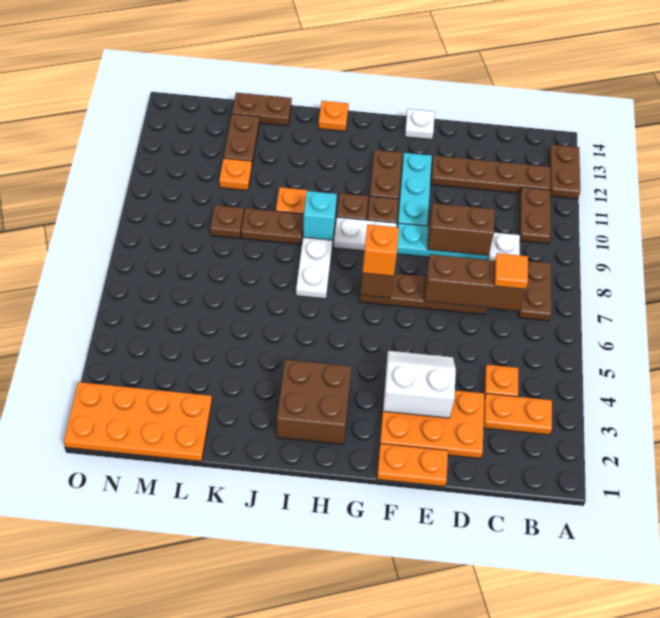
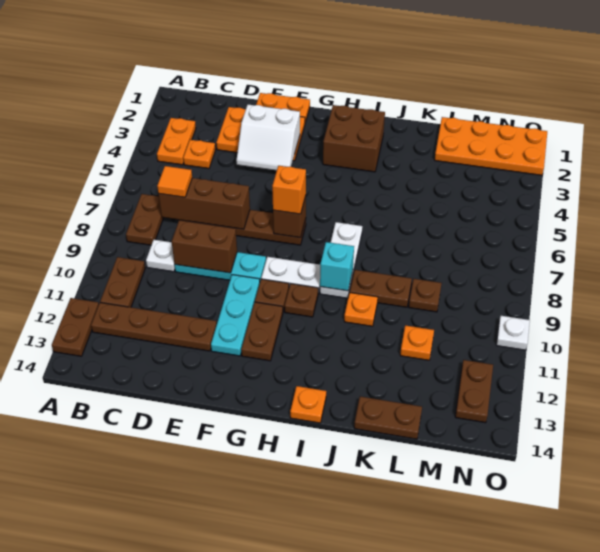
orange 1x2 plate [483,394,552,435] -> orange 1x2 plate turned to [157,118,196,165]
white 1x1 plate [405,109,435,140] -> white 1x1 plate moved to [496,316,530,350]
brown 1x2 plate [224,114,259,165] -> brown 1x2 plate moved to [455,360,493,423]

